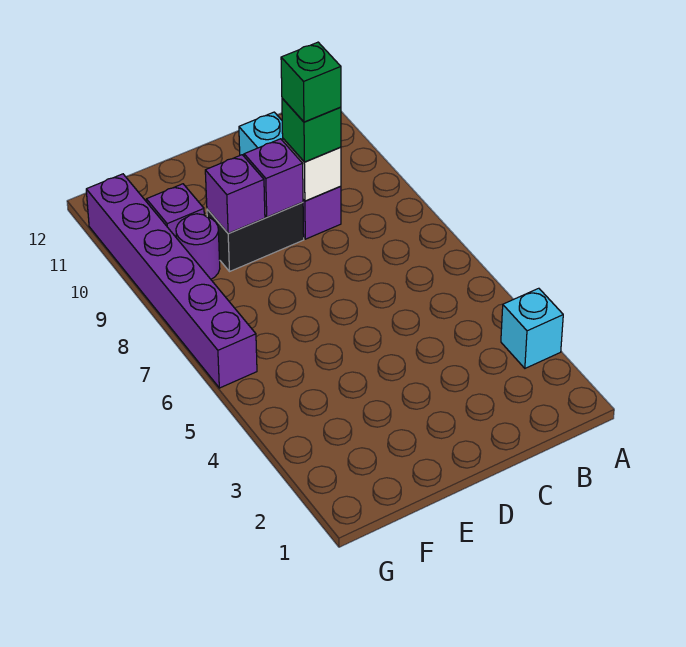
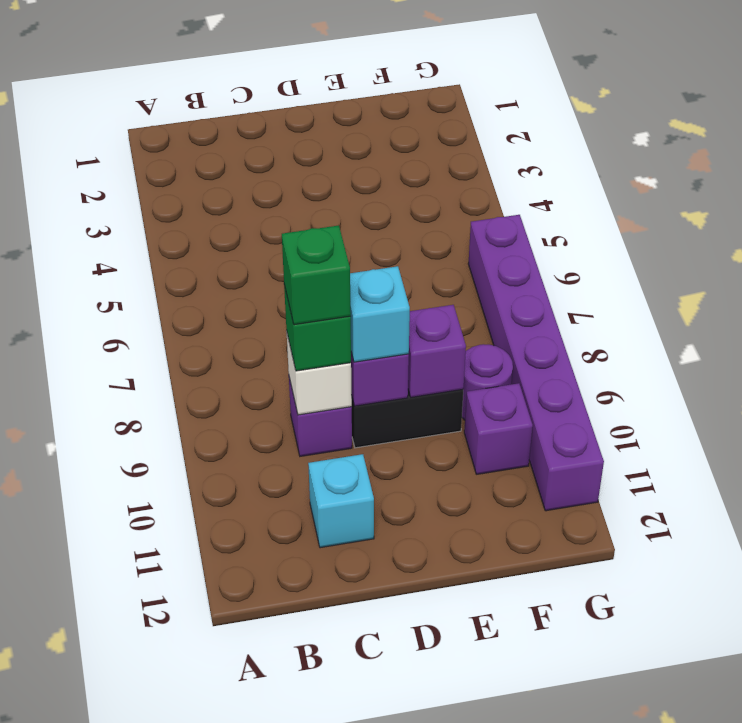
cyan 1x1 brick [501,288,563,368] -> cyan 1x1 brick moved to [350,266,410,362]

